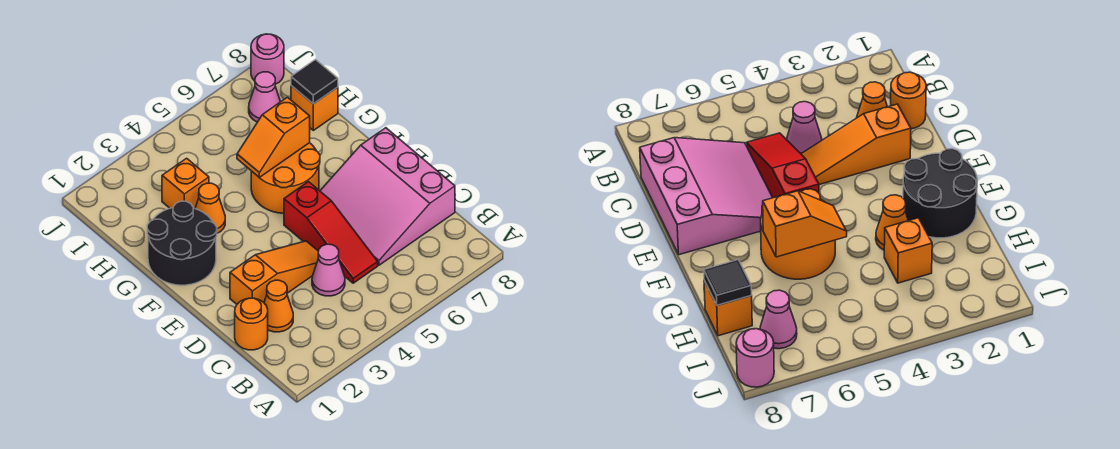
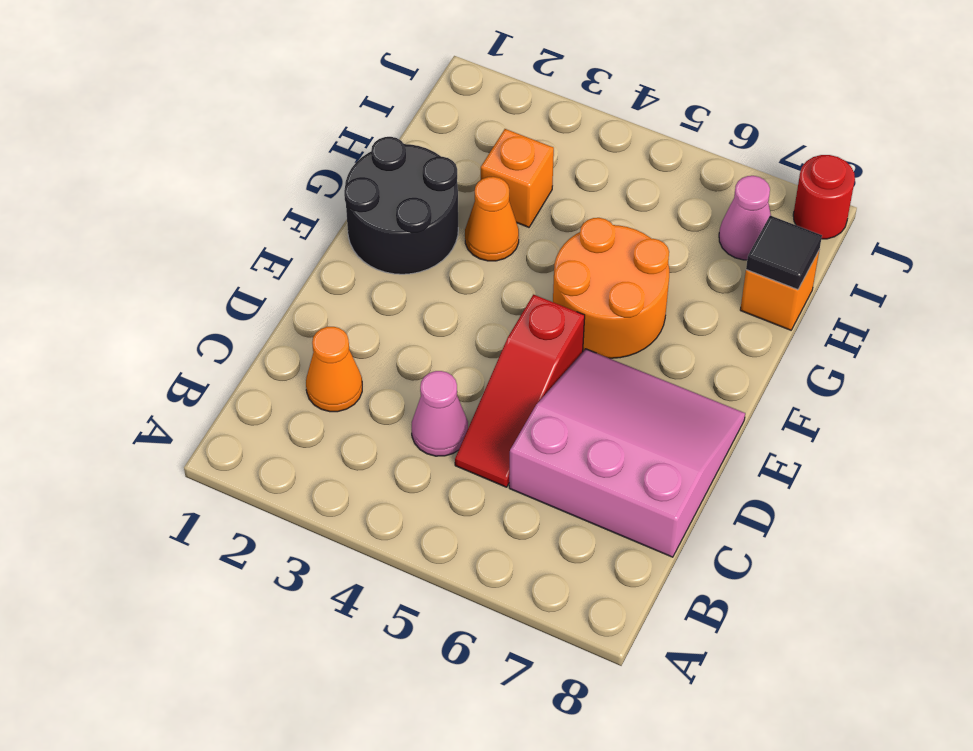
orange 1x1 round brick [235,298,268,350] -> none
pink 3x3 slope [320,128,455,265] -> pink 3x3 slope turned to [509,349,745,557]
orange 1x3 slope [230,241,318,304] -> none
orange 1x2 slope [237,97,310,177] -> none
pink 1x1 round brick [251,34,284,84] -> red 1x1 round brick [793,155,855,239]

